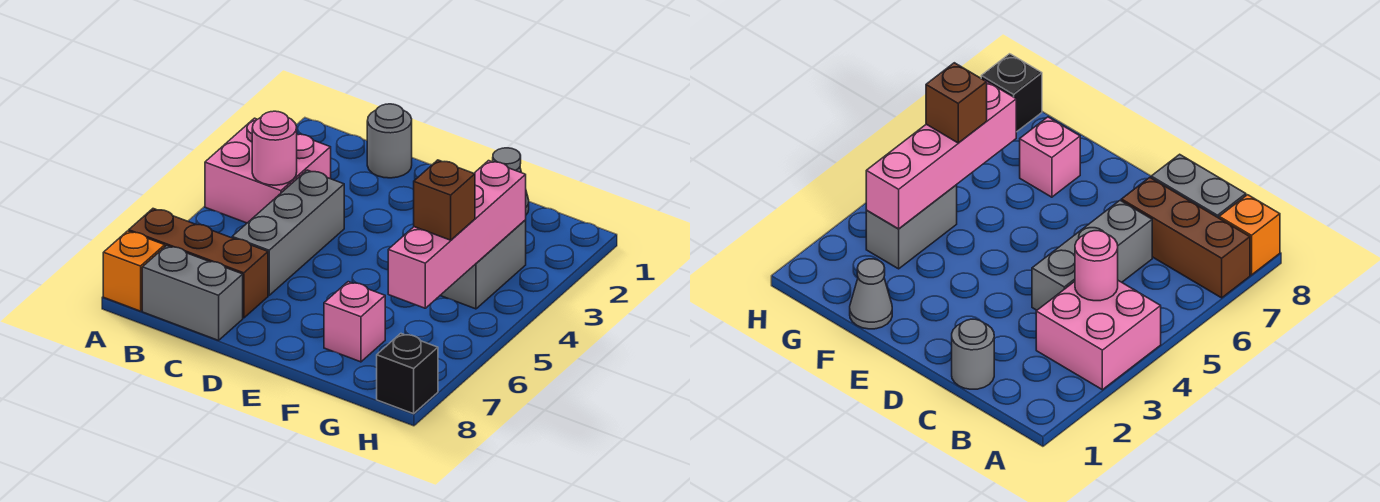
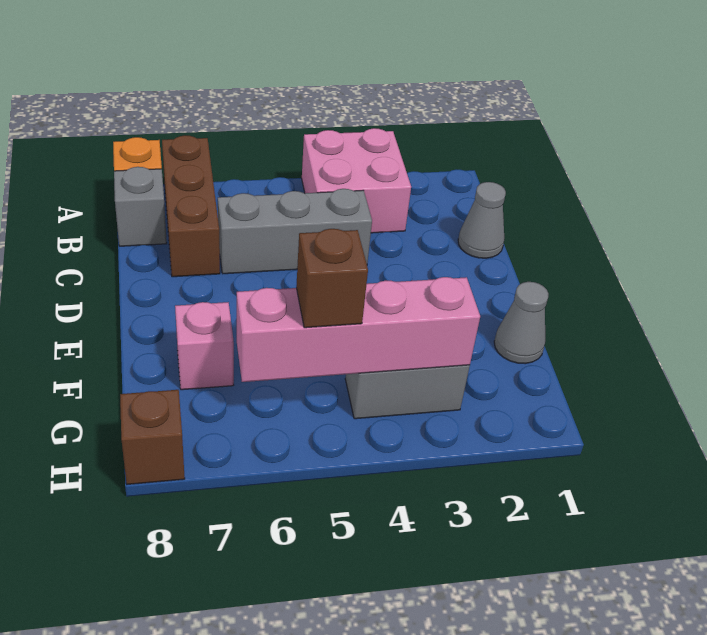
pink 1x1 round brick [252,111,297,185] -> none
grey 1x2 brick [142,246,243,340] -> grey 1x1 brick [114,167,167,246]
grey 1x1 round brick [367,104,412,178] -> grey 1x1 cone [458,182,506,258]
black 1x1 brick [377,334,438,414] -> brown 1x1 brick [120,390,185,484]

